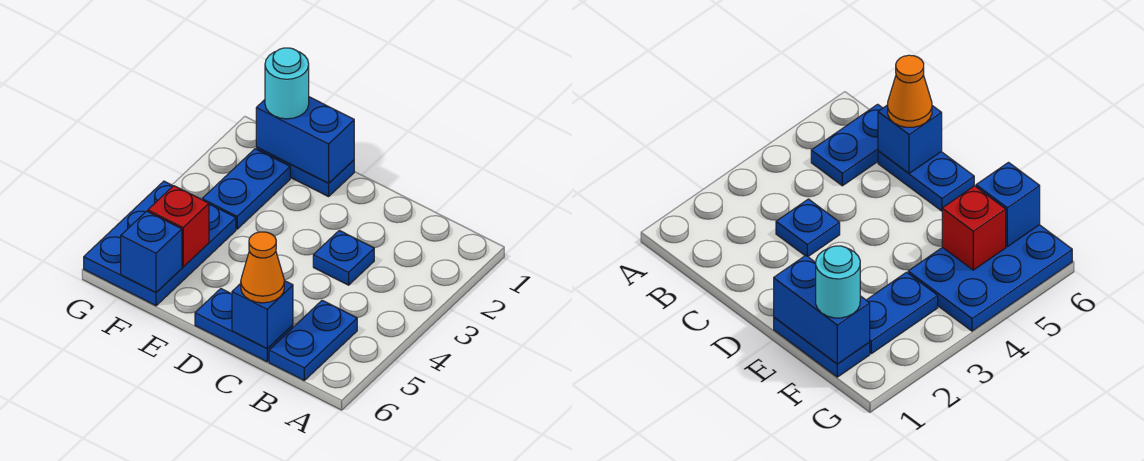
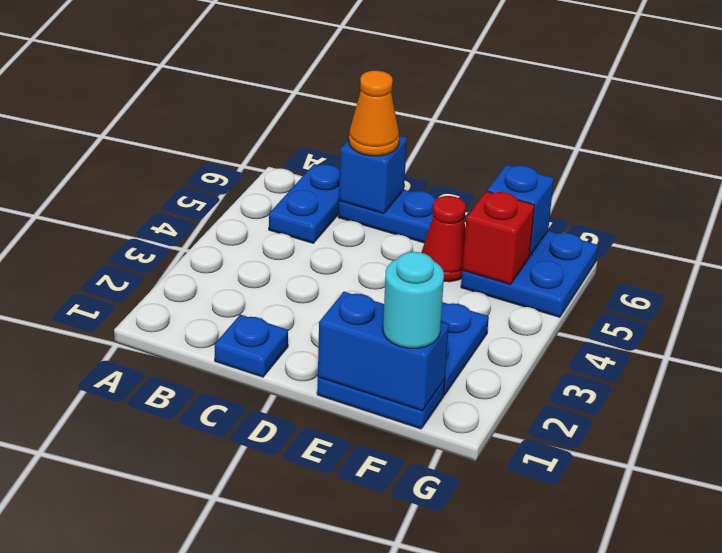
blue 1x1 plate [313,230,374,285] -> blue 1x1 plate moved to [215,315,288,377]
none -> red 1x1 cone [421,196,466,282]
blue 2x3 plate [84,181,236,306] -> blue 2x2 plate [461,231,598,317]

